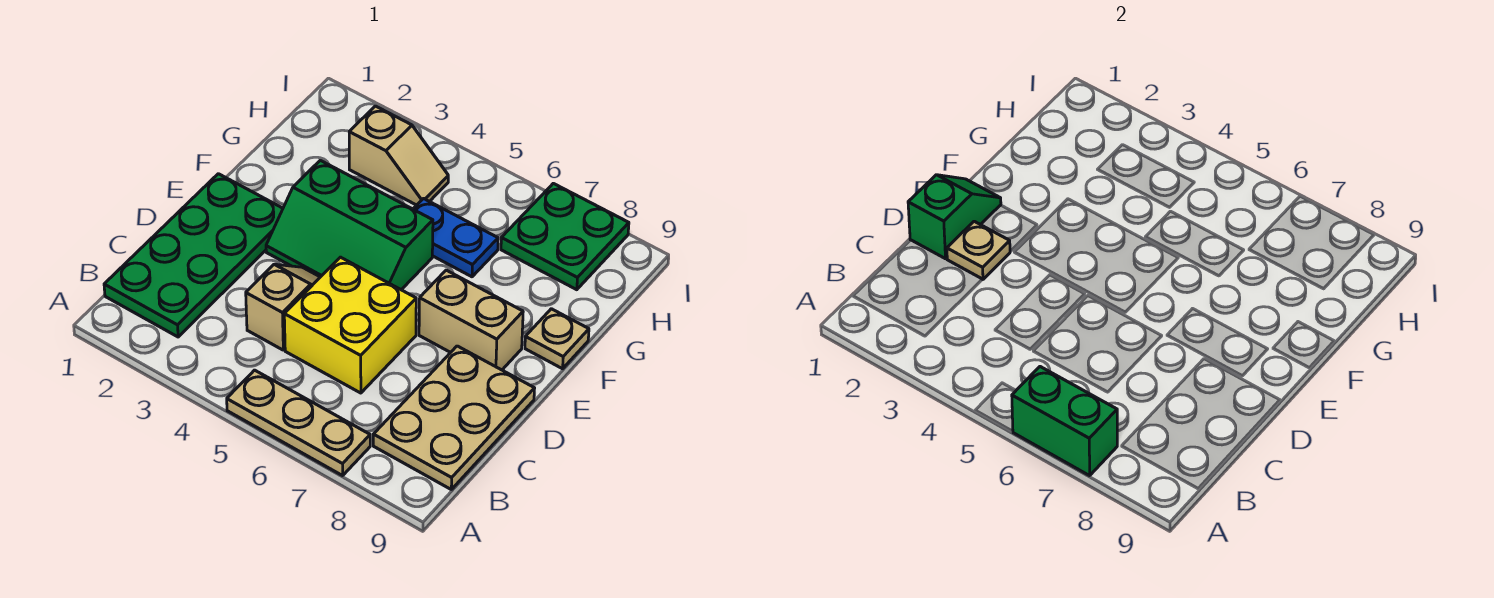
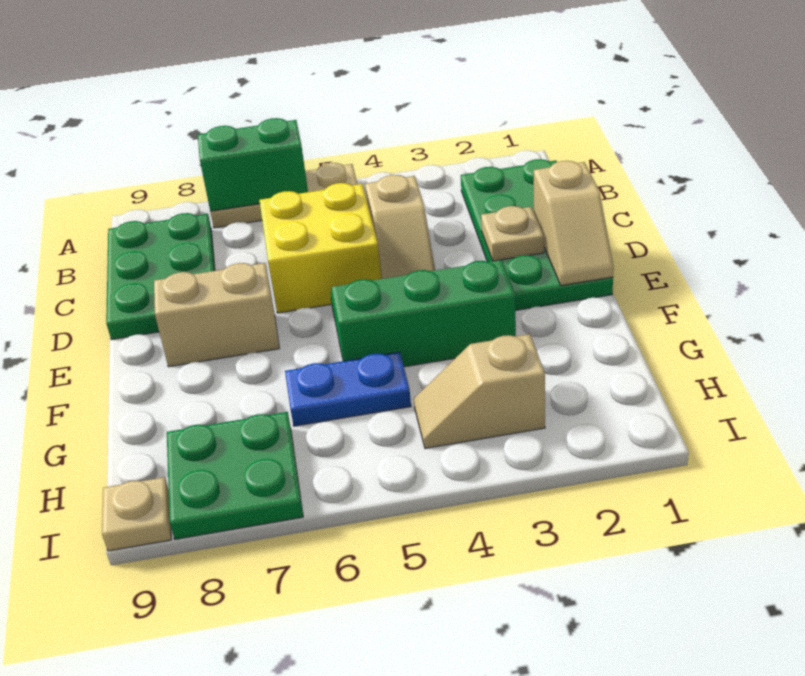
tan 2x3 plate [373,346,535,489] -> green 2x3 plate [106,213,215,340]
green 1x2 slope [908,175,1001,259] -> tan 1x2 slope [534,161,614,285]
tan 1x1 plate [525,309,589,369] -> tan 1x1 plate moved to [102,477,171,551]

